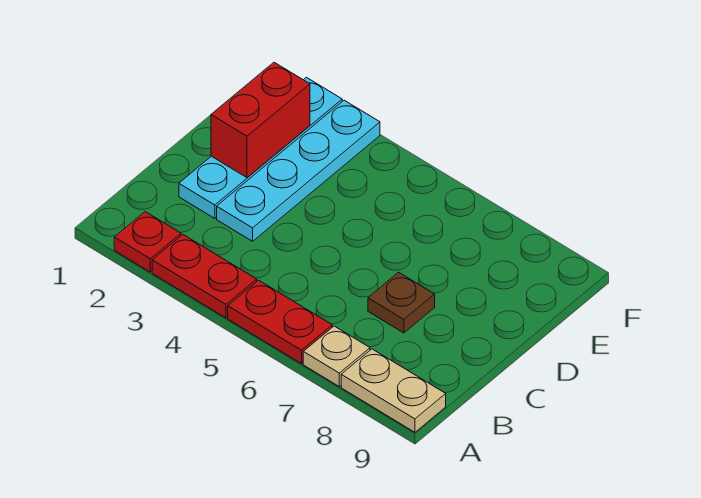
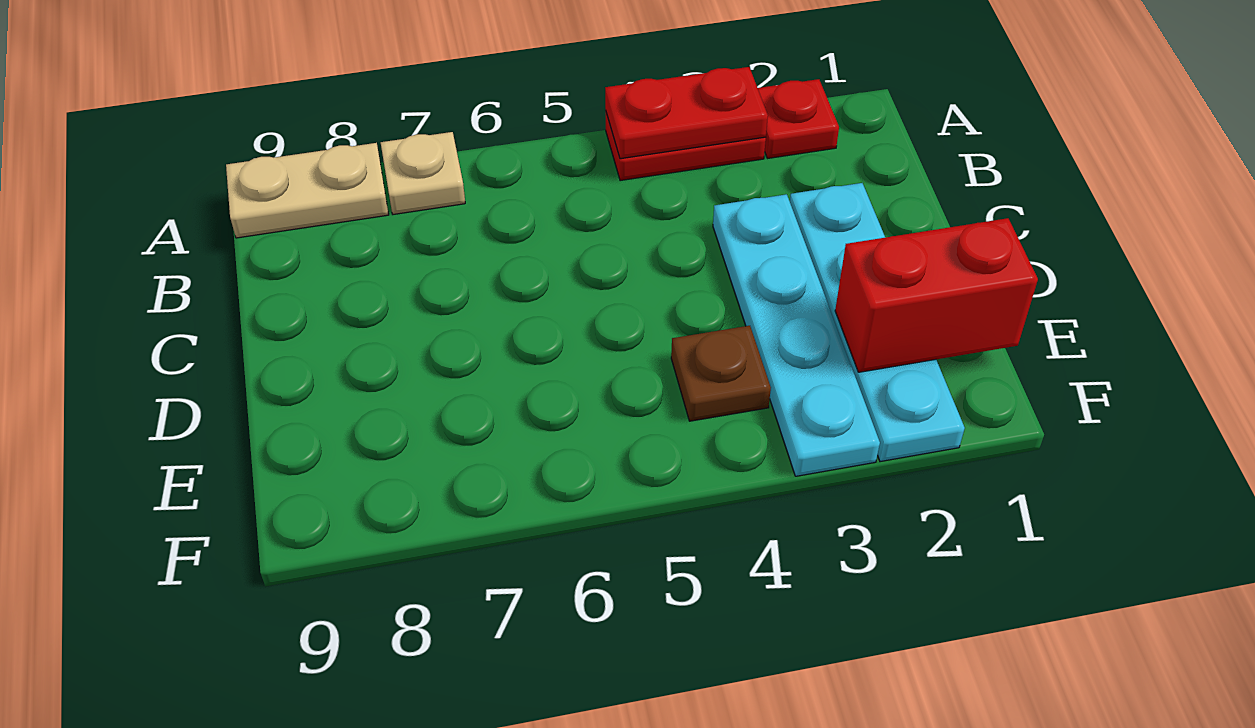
red 1x2 plate [228,280,332,364] -> red 1x2 plate moved to [605,67,768,159]
brown 1x1 plate [368,272,435,333] -> brown 1x1 plate moved to [671,326,771,421]
red 1x2 brick [211,62,310,178] -> red 1x2 brick turned to [835,218,1038,372]

